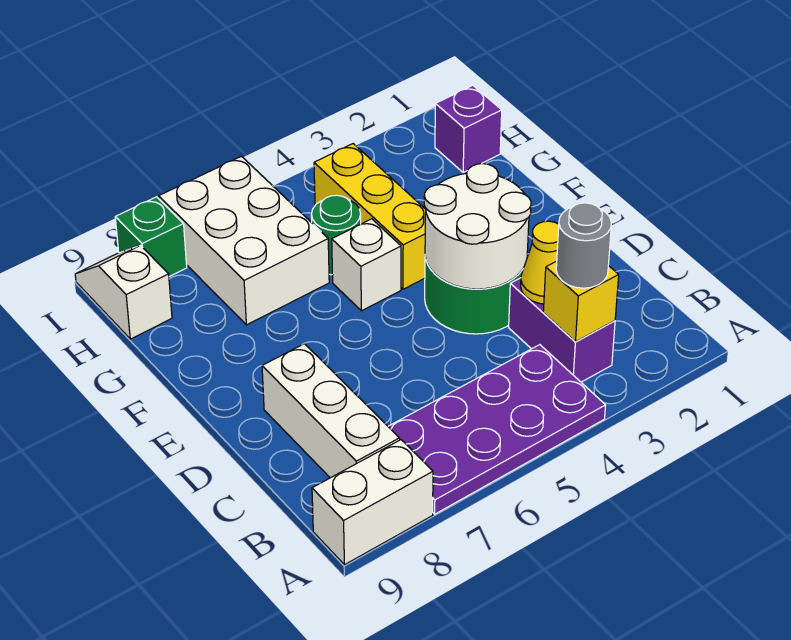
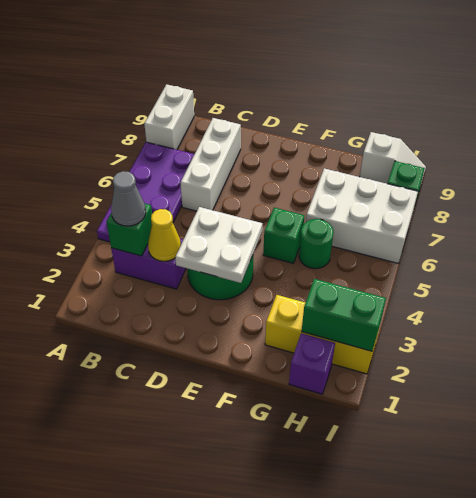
yellow 1x1 brick [543,261,619,342] -> green 1x1 brick [107,203,152,256]
grey 1x1 round brick [556,203,611,288] -> grey 1x1 cone [111,171,146,226]
white 1x3 brick [262,344,400,478] -> white 1x3 brick turned to [180,118,241,211]
white 2x2 round brick [424,164,531,289] -> white 2x2 plate [175,207,262,283]
yellow 1x3 brick [314,144,426,289] -> yellow 1x3 brick moved to [265,295,379,374]
white 1x1 brick [332,219,401,311] -> green 1x1 brick [263,208,304,263]
none -> green 1x2 brick [302,279,386,351]

